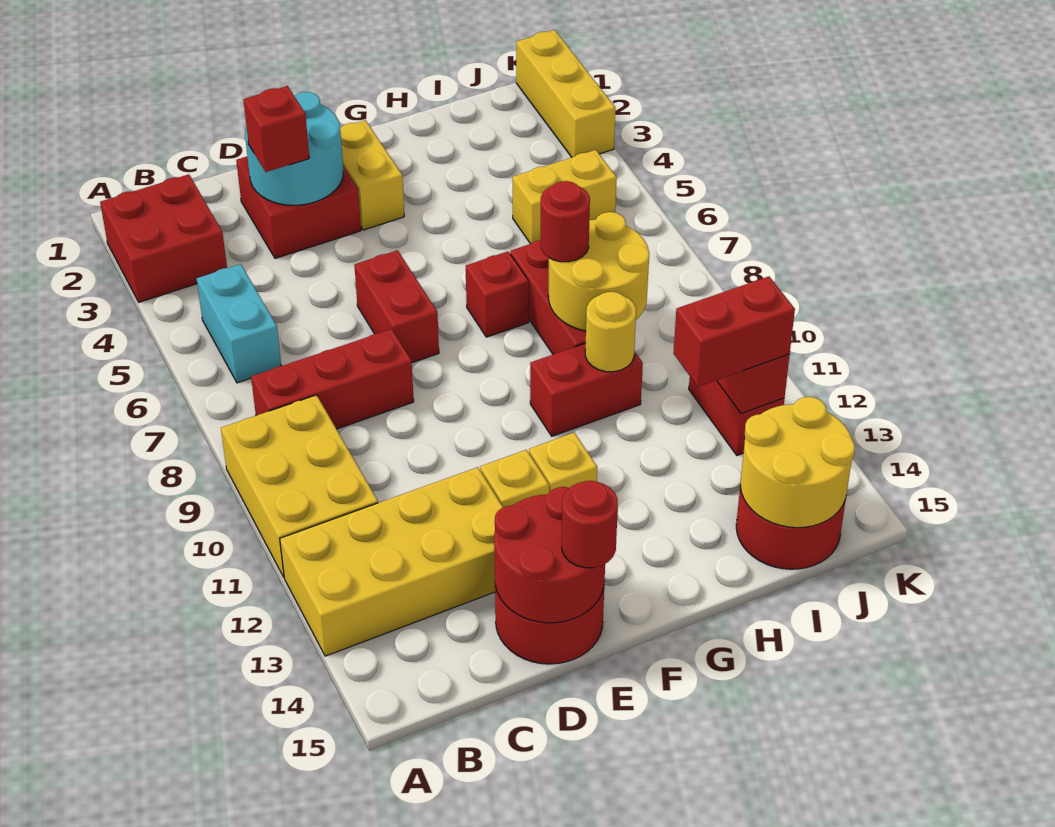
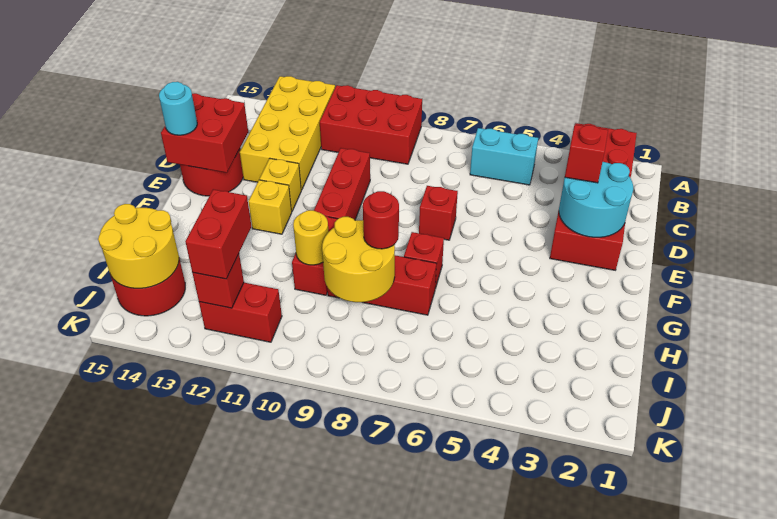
yellow 2x3 brick [221,395,378,577] -> red 2x3 brick [320,85,422,164]
red 1x3 brick [251,329,414,429] -> red 1x3 brick moved to [314,148,370,220]
red 2x2 round brick [494,487,605,623] -> red 2x2 brick [161,93,248,173]
red 1x2 brick [354,250,439,363] -> red 1x1 brick [419,186,458,240]
red 1x1 round brick [562,481,618,568] -> cyan 1x1 round brick [159,82,197,135]
yellow 1x2 brick [340,120,404,230] -> none
yellow 1x2 brick [512,150,617,244] -> none
yellow 1x3 brick [516,30,615,157] -> none

